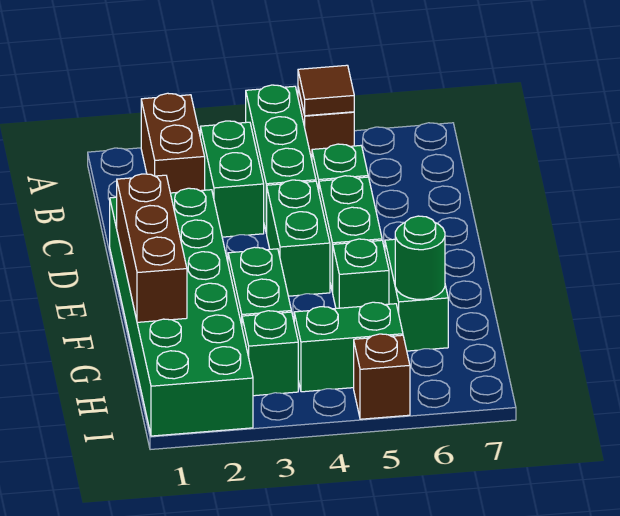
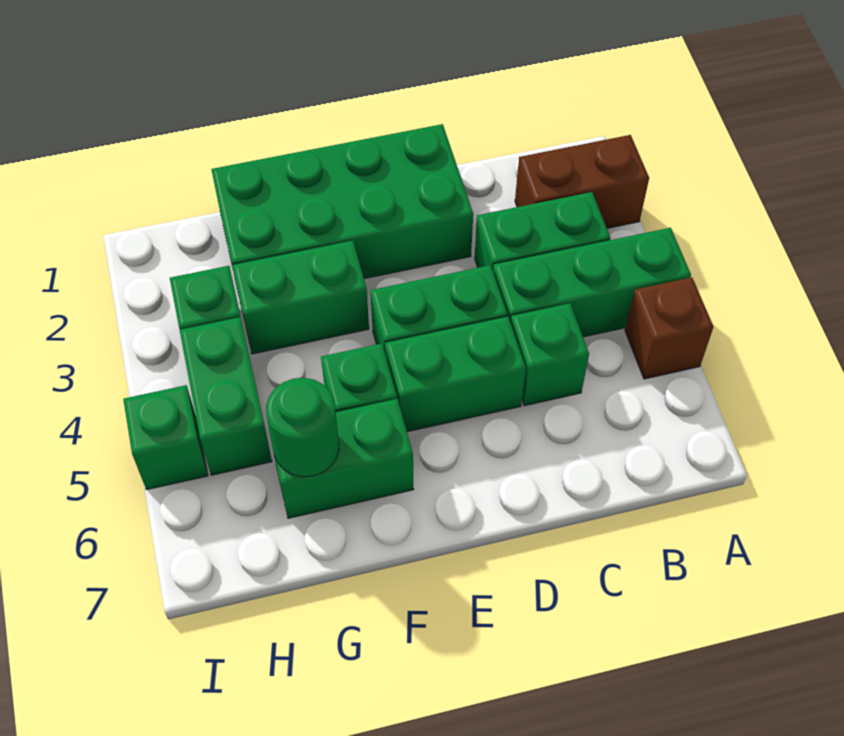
brown 1x1 tile [298,65,354,116] -> none
green 2x6 brick [110,188,253,436] -> green 2x4 brick [211,124,473,286]
brown 1x3 brick [117,174,187,322] -> none
brown 1x1 brick [354,334,410,419] -> green 1x1 brick [123,385,208,490]

